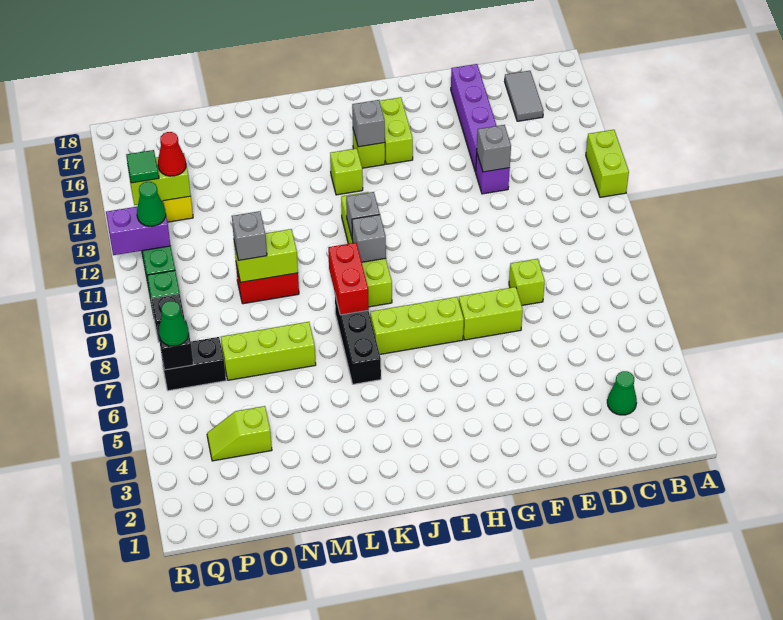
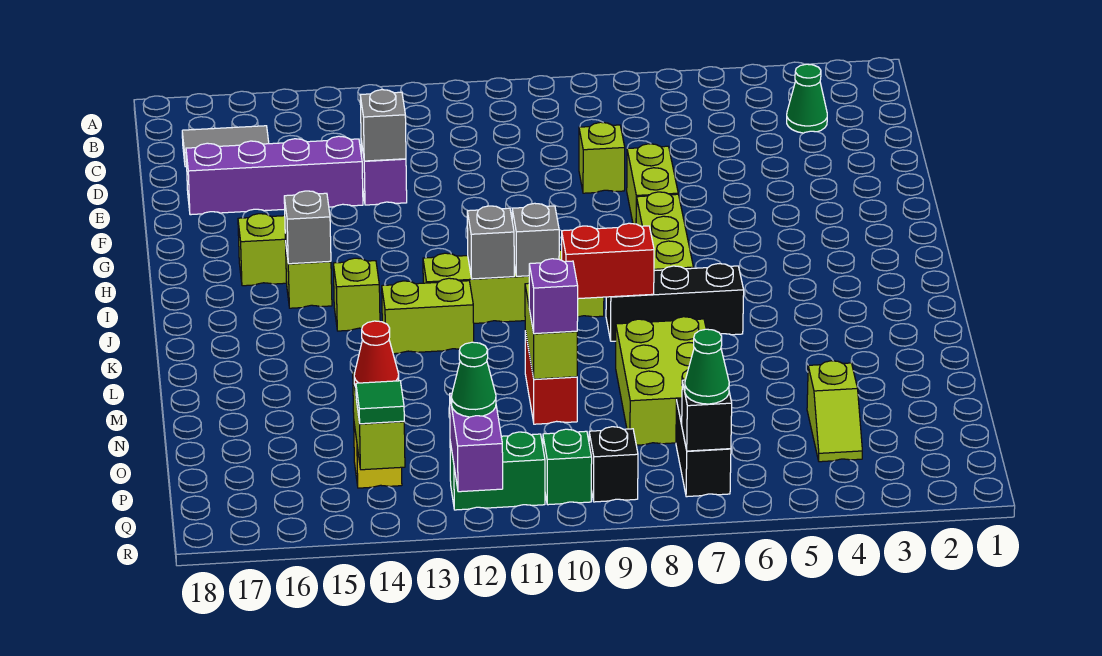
lime 1x2 brick [586,130,629,197] -> lime 1x2 brick moved to [382,278,474,354]
lime 1x3 brick [221,322,316,380] -> lime 2x3 brick [616,317,706,445]
grey 1x1 brick [232,211,267,260] -> purple 1x1 brick [529,259,578,334]

